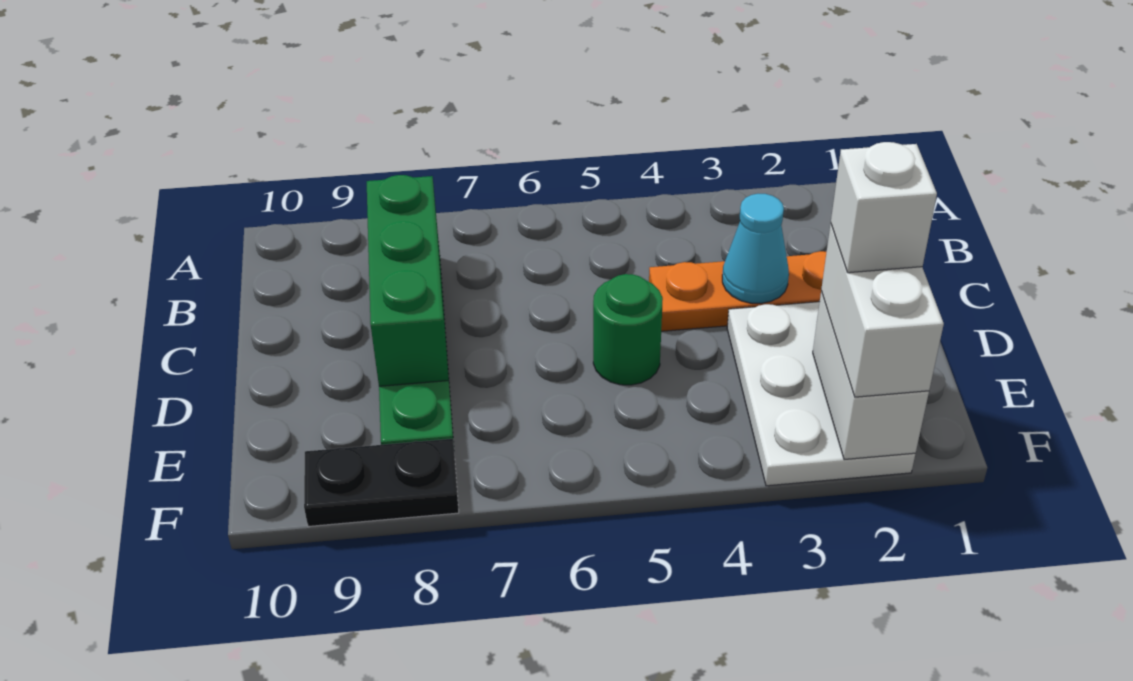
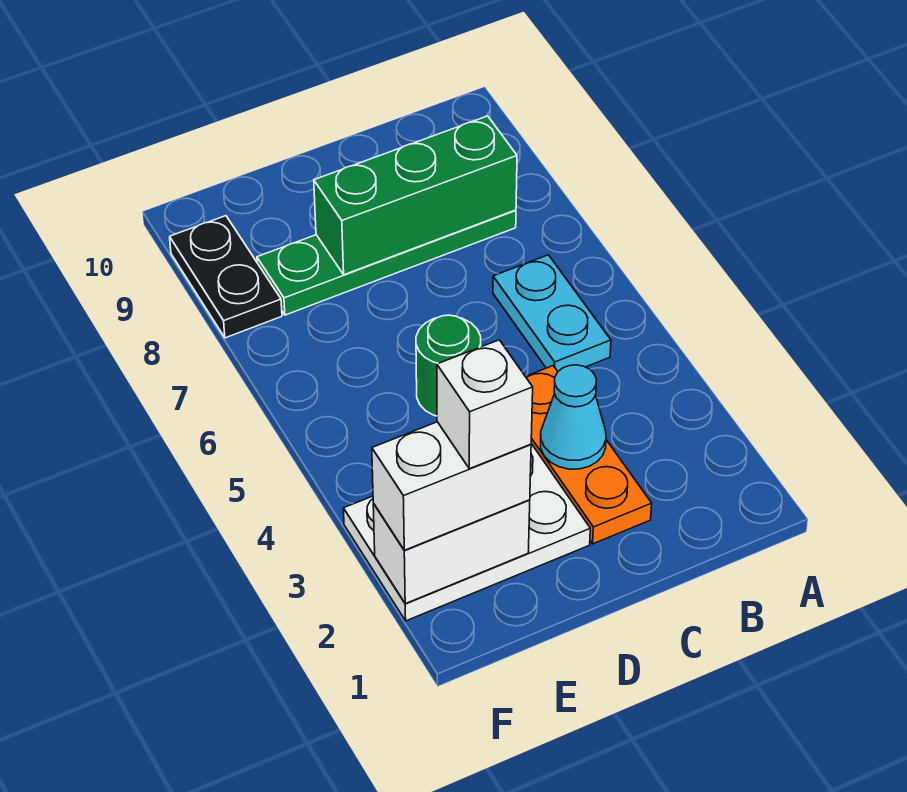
none -> cyan 1x2 plate [493,255,611,371]

